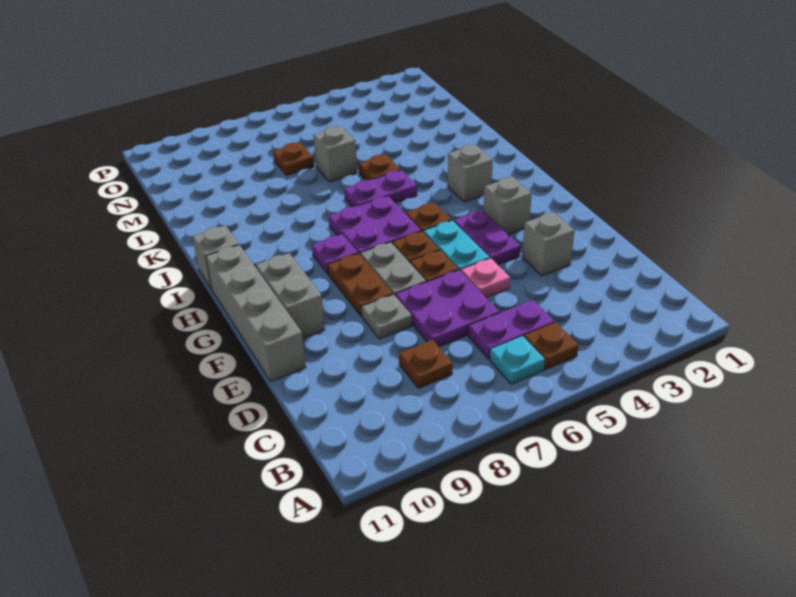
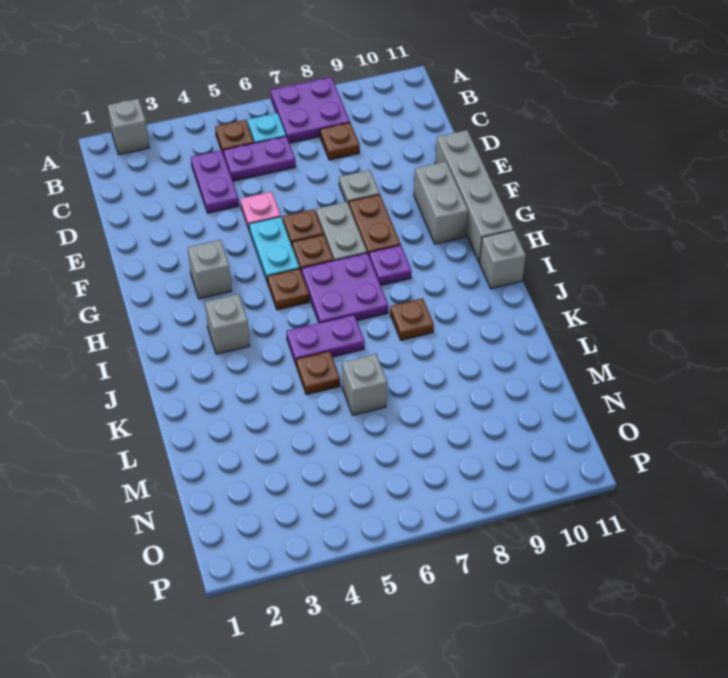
purple 2x2 plate [395,270,499,347] -> purple 2x2 plate moved to [271,77,350,143]
grey 1x1 brick [522,212,574,276] -> grey 1x1 brick moved to [107,99,149,155]
purple 1x2 plate [454,210,520,265] -> purple 1x2 plate moved to [191,150,239,213]
brown 1x1 plate [273,142,314,176] -> brown 1x1 plate moved to [390,298,434,340]

